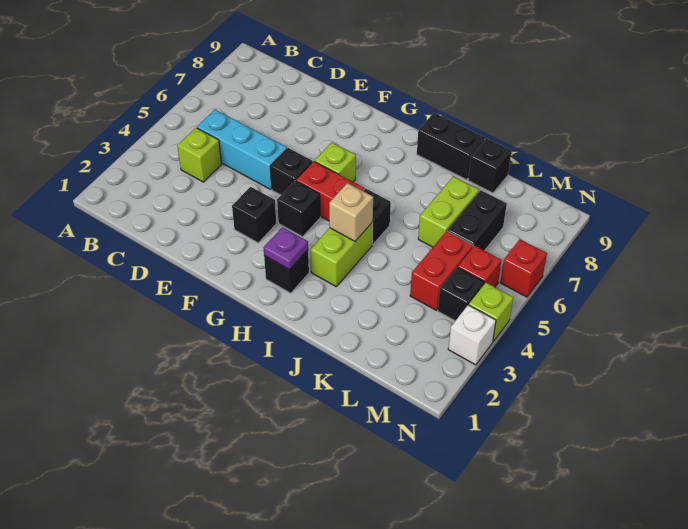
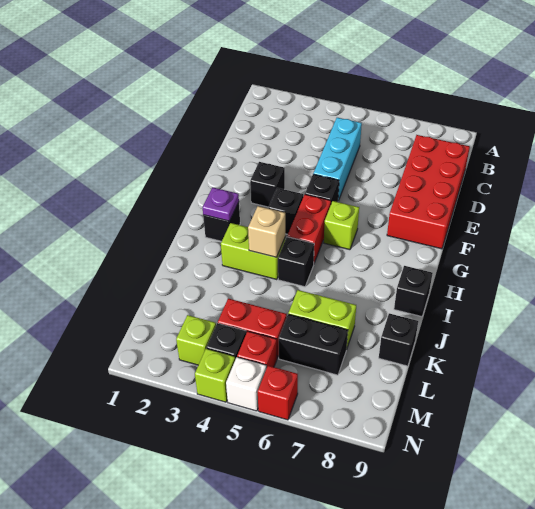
lime 1x1 brick [177,128,222,182] -> lime 1x1 brick moved to [176,315,216,365]
none -> red 2x4 brick [387,135,470,249]
black 1x2 brick [417,113,485,180] -> black 1x1 brick [394,266,433,317]
white 1x1 brick [448,305,496,365] -> white 1x1 brick moved to [226,357,266,411]

